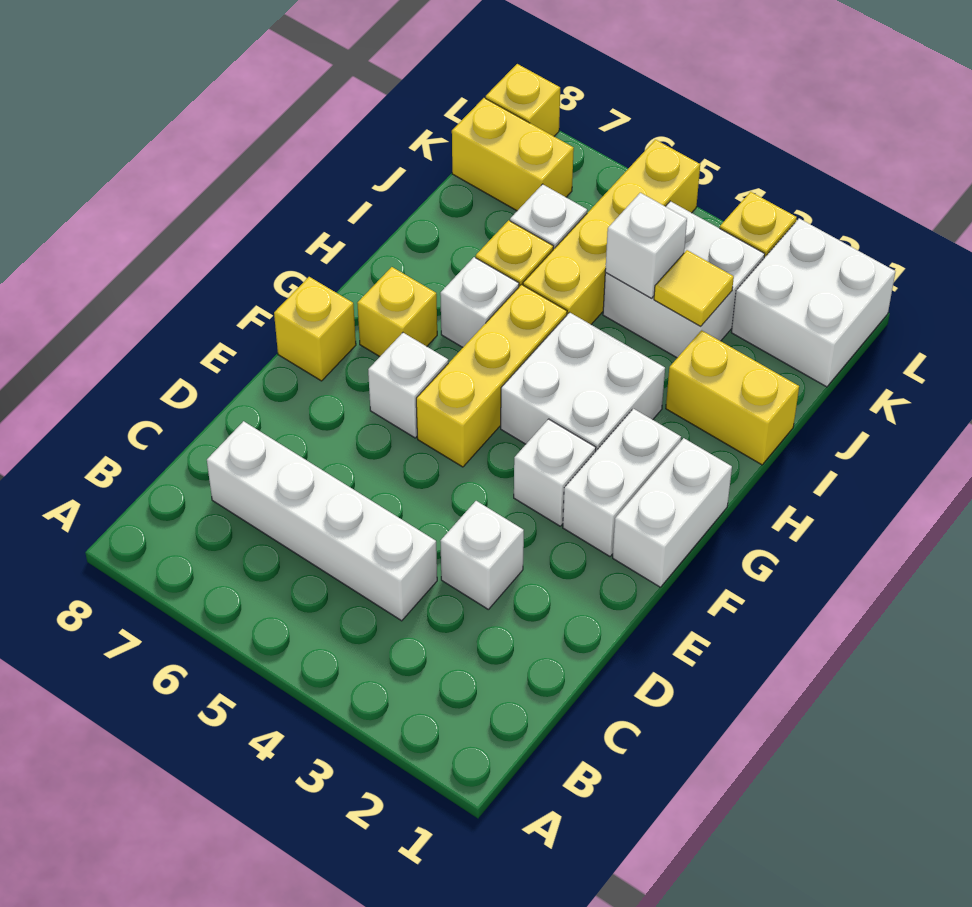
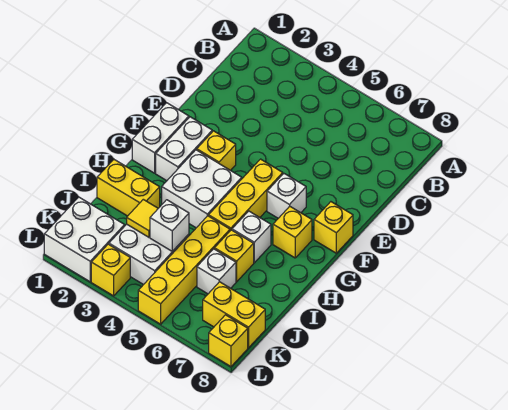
white 1x4 brick [207,421,437,621] -> none
white 1x1 brick [440,501,524,609] -> none
white 1x1 brick [514,419,596,526] -> yellow 1x1 brick [197,131,236,170]

